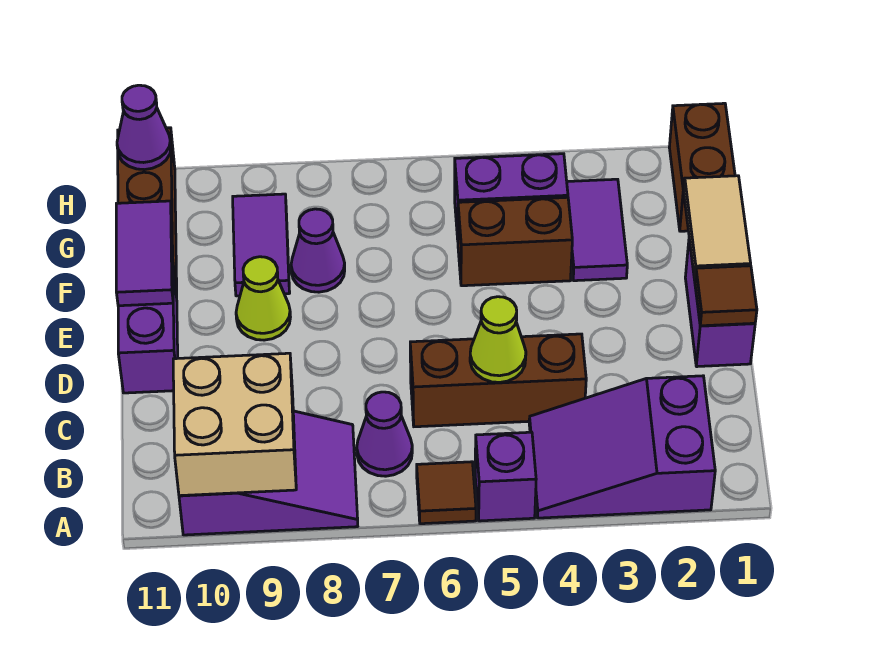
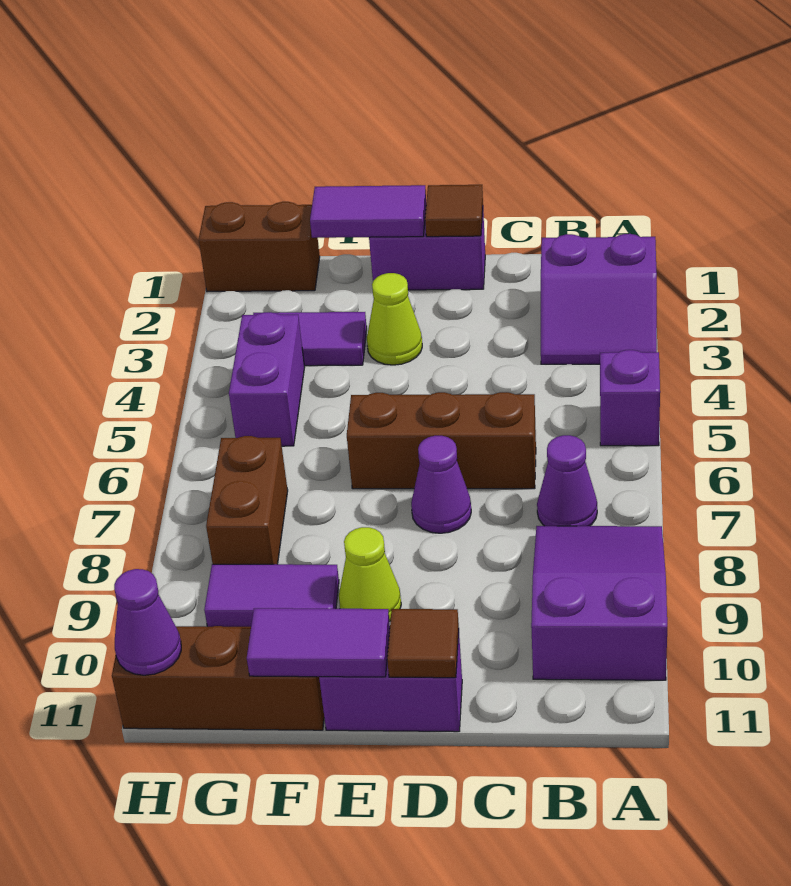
purple 2x3 slope [529,376,715,518] -> purple 2x2 slope [541,234,657,364]
brown 1x1 tile [417,462,476,524] -> brown 1x1 tile moved to [387,609,459,678]
tan 2x2 brick [173,353,296,496] -> none
brown 1x3 brick [410,334,586,427] -> brown 1x3 brick turned to [347,392,536,489]
lime 1x1 cone [470,297,526,383] -> lime 1x1 cone moved to [367,273,422,365]
tan 1x2 tile [684,176,751,279] -> purple 1x2 tile [310,185,426,238]
brown 1x2 brick [458,197,572,286] -> brown 1x2 brick moved to [206,436,288,564]
purple 1x1 cone [291,209,345,292] -> purple 1x1 cone moved to [411,436,471,533]

